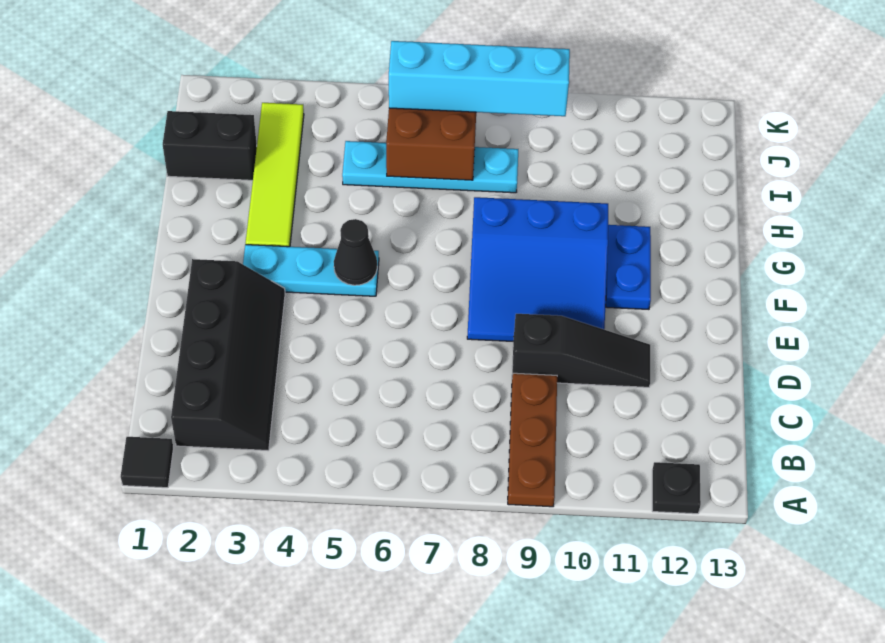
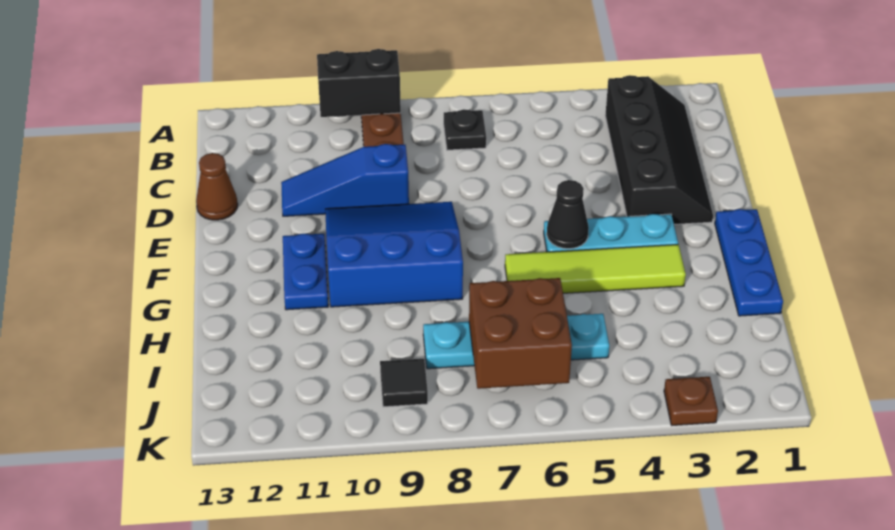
black 1x1 tile [121,437,173,488] -> black 1x1 tile moved to [380,359,428,407]
black 1x1 plate [652,462,701,514] -> black 1x1 plate moved to [444,109,486,150]
black 2x4 slope [171,259,285,450] -> black 2x4 slope turned to [605,75,713,224]
black 1x3 slope [512,314,650,387] -> blue 1x3 slope [281,144,409,216]
none -> brown 1x1 cone [196,153,238,220]
none -> blue 1x3 plate [715,209,783,316]
lime 1x4 tile [246,103,304,247] -> lime 1x4 tile turned to [505,245,686,293]
black 1x2 brick [163,111,257,180] -> black 1x2 brick moved to [317,49,401,117]
cyan 1x4 brick [389,41,570,116] -> none
none -> brown 1x1 plate [664,377,718,425]

